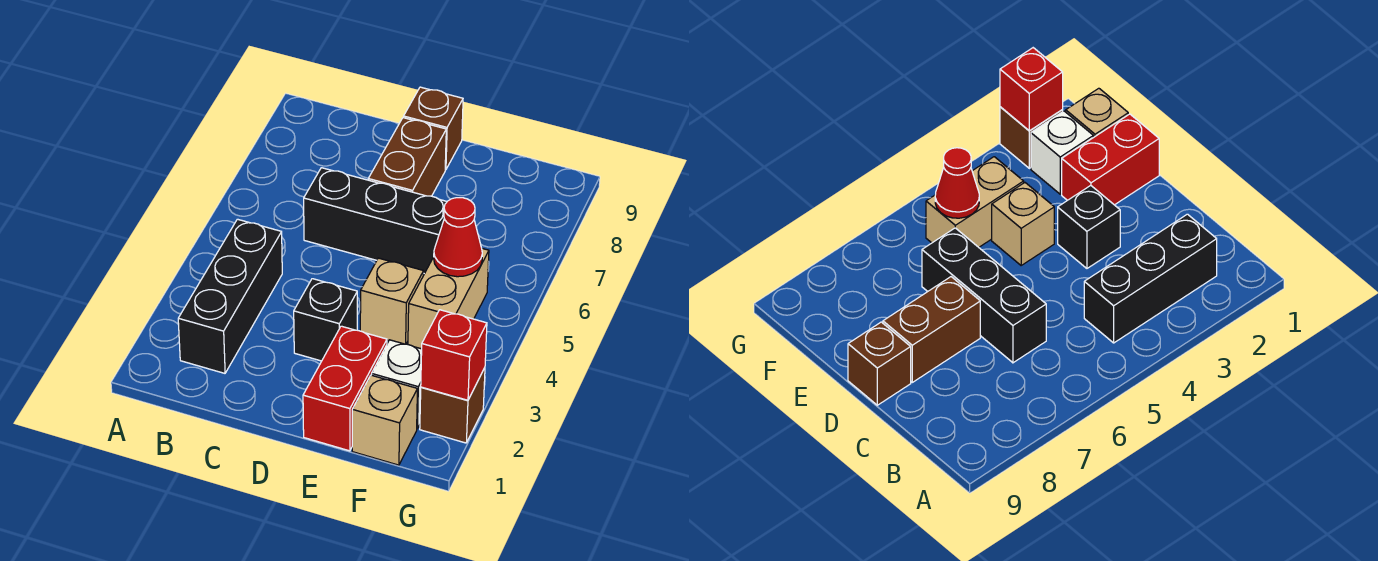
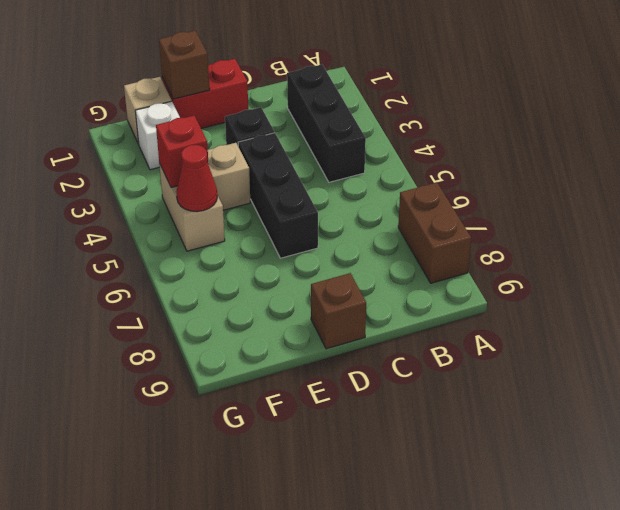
black 1x3 brick [304,168,447,274] -> black 1x3 brick turned to [238,133,318,258]
brown 1x2 brick [368,118,446,196] -> brown 1x2 brick moved to [398,183,471,283]
red 1x2 brick [303,326,387,451] -> red 1x2 brick turned to [162,59,248,128]
brown 1x1 brick [420,368,485,443] -> brown 1x1 brick moved to [159,31,210,99]
red 1x1 brick [421,310,487,400] -> red 1x1 brick moved to [156,116,209,188]

